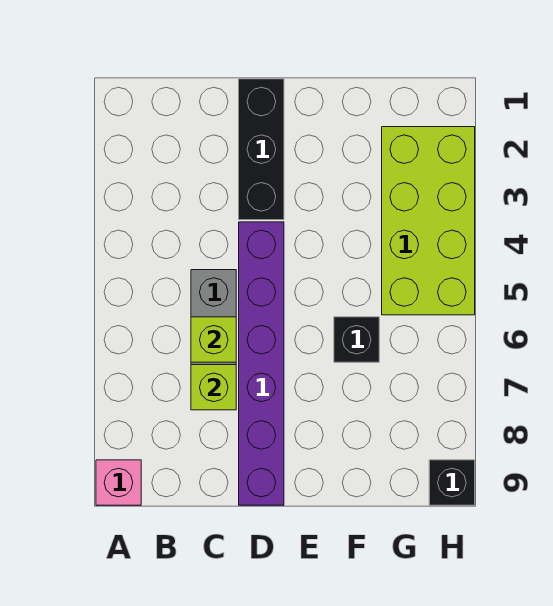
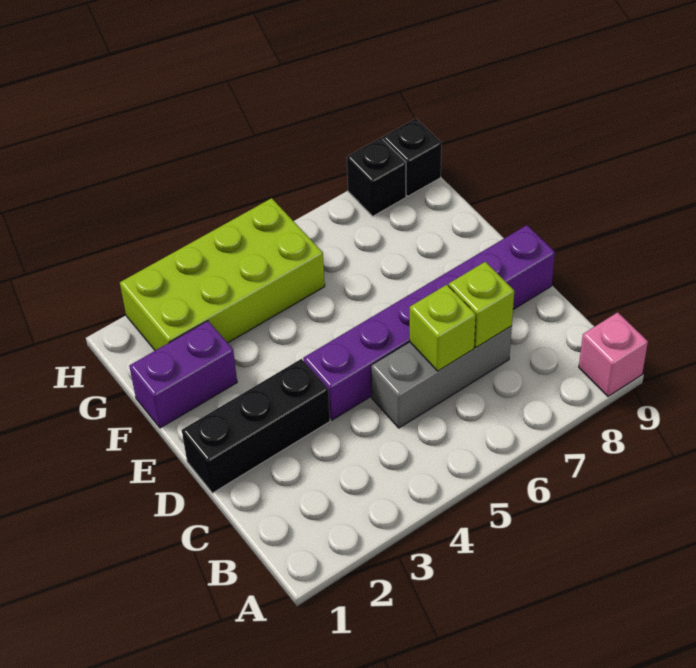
none -> purple 1x2 brick [129,321,237,428]
black 1x1 brick [334,317,379,362] -> black 1x1 brick moved to [347,138,406,216]

